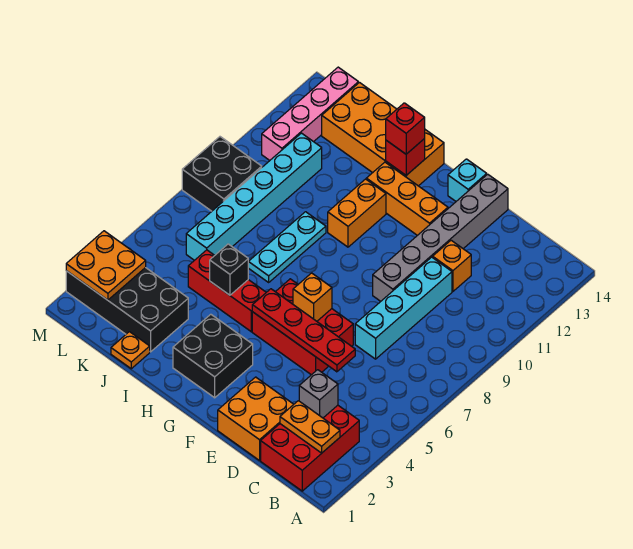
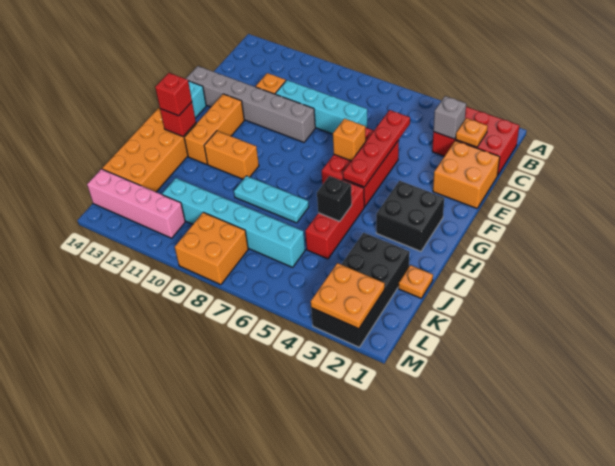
orange 1x2 plate [280,401,340,453] -> orange 1x1 plate [456,118,488,147]
black 2x2 brick [182,137,262,211] -> orange 2x2 brick [175,212,248,285]

